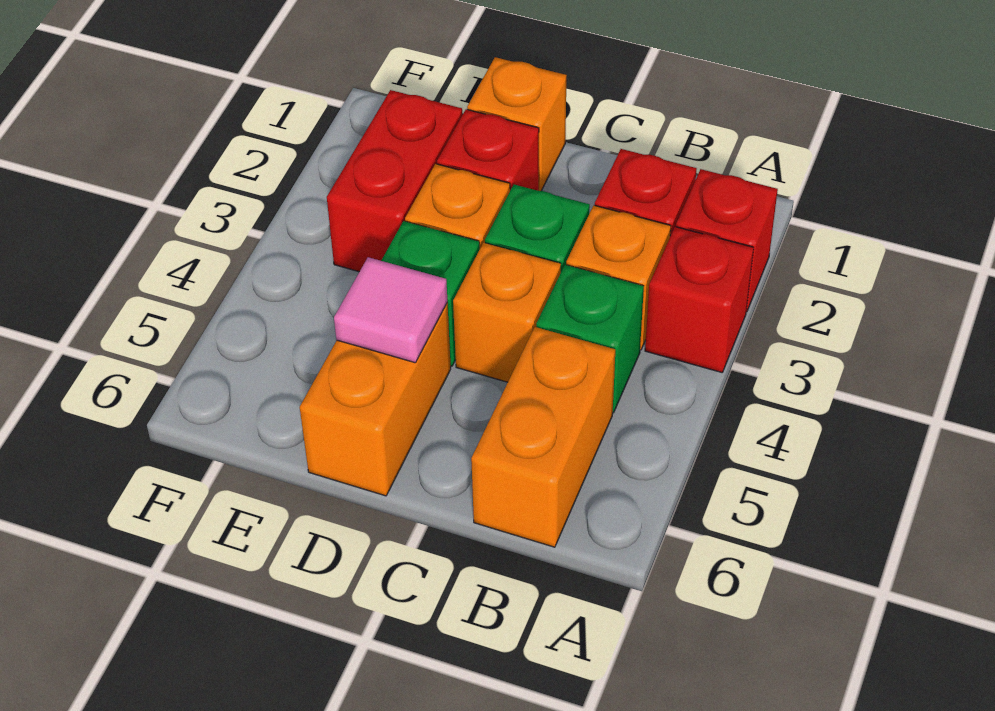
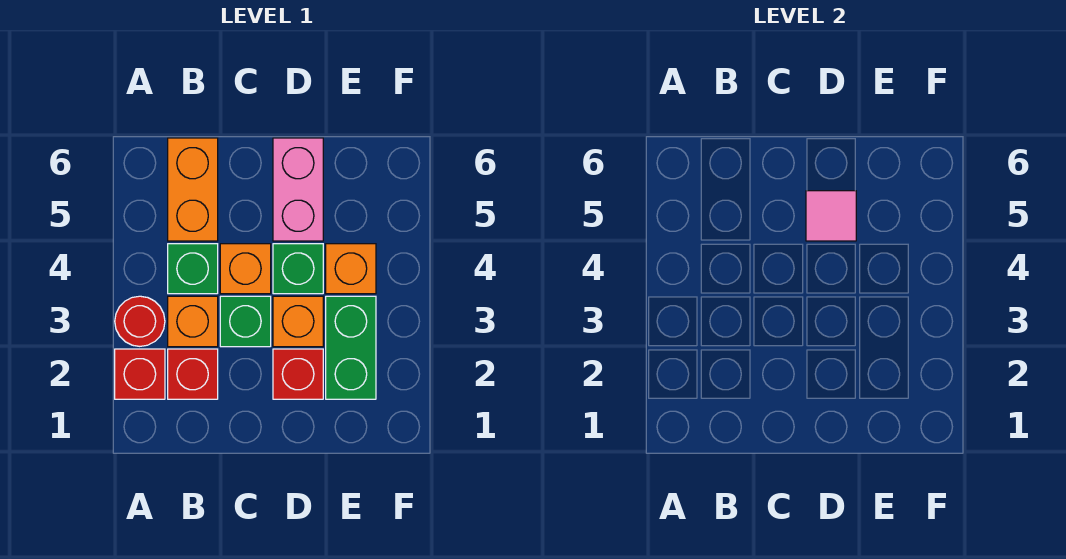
red 1x1 brick [645,227,754,372] -> red 1x1 round brick [115,296,165,346]
orange 1x1 brick [467,57,567,191] -> orange 1x1 brick moved to [326,244,376,294]
orange 1x2 brick [300,303,451,496] -> pink 1x2 brick [273,138,323,241]
red 1x2 brick [327,90,462,272] -> green 1x2 brick [326,296,376,399]

